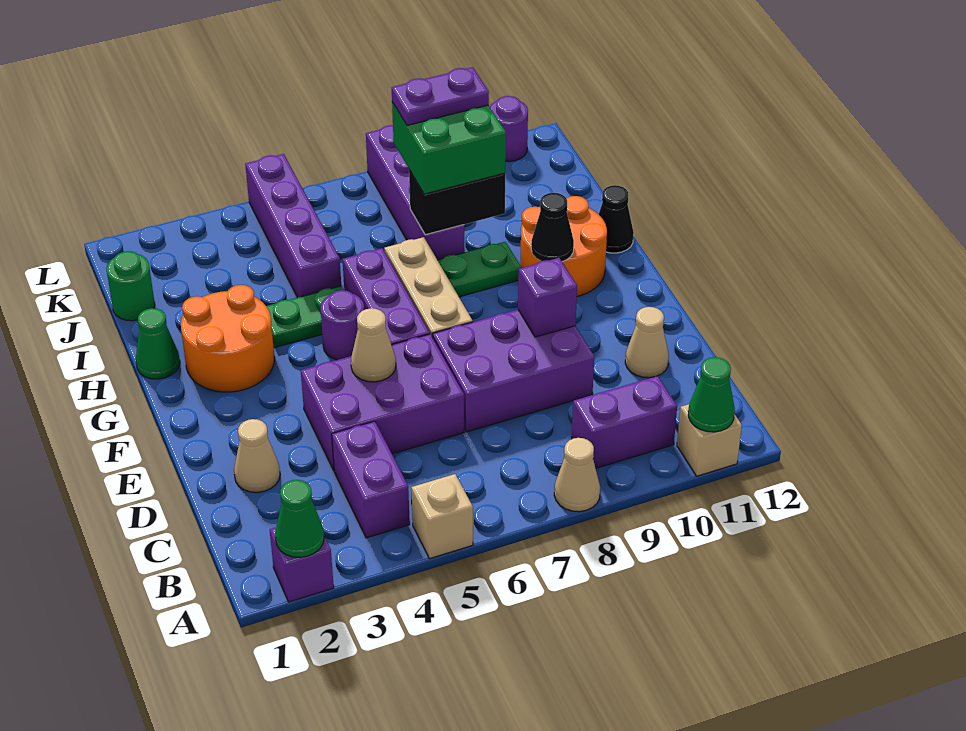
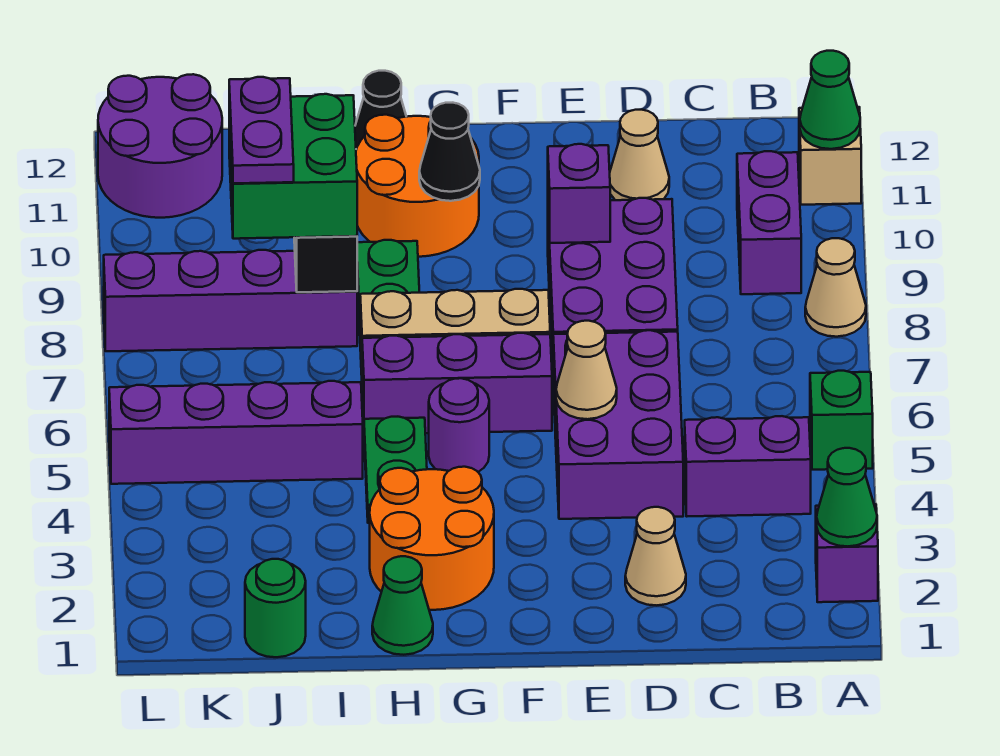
tan 1x1 brick [411,474,473,559] -> green 1x1 brick [810,371,873,470]
purple 1x1 round brick [490,96,528,162] -> purple 2x2 round brick [98,74,222,218]

